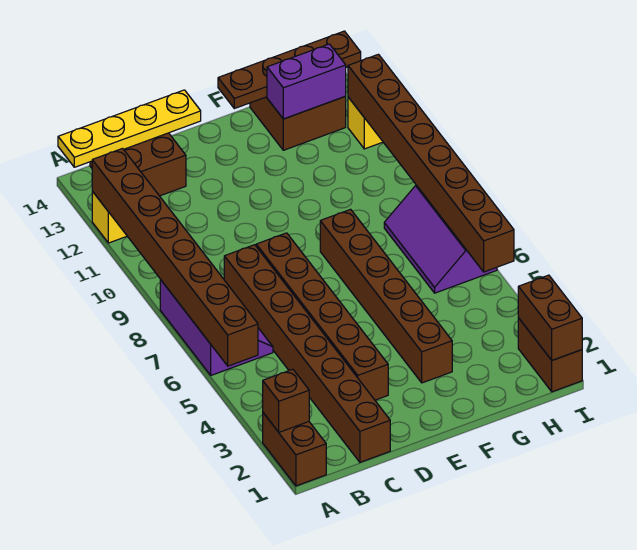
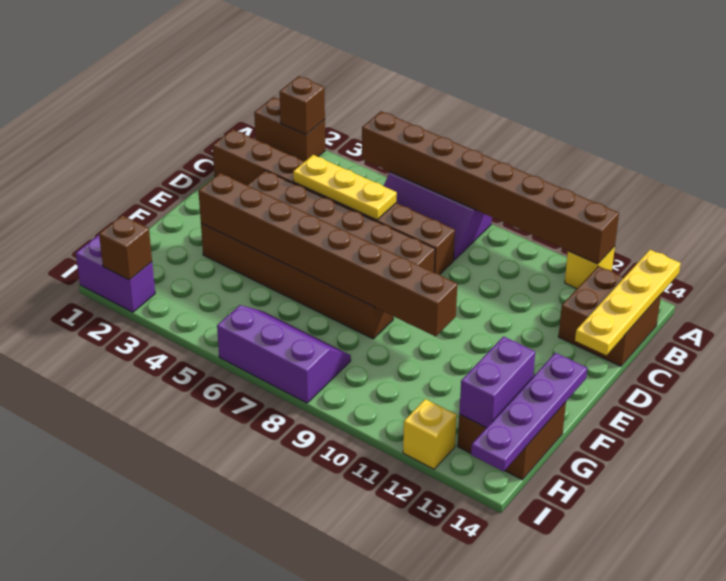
none -> yellow 1x3 plate [293,155,397,220]
brown 1x4 plate [218,31,361,109] -> purple 1x4 plate [471,353,587,472]
brown 1x2 brick [518,318,582,392] -> purple 1x2 brick [76,235,155,312]
brown 1x2 brick [518,275,582,360] -> brown 1x1 brick [99,215,152,280]
brown 1x8 brick [348,54,514,272] -> brown 1x8 brick moved to [198,173,457,337]

